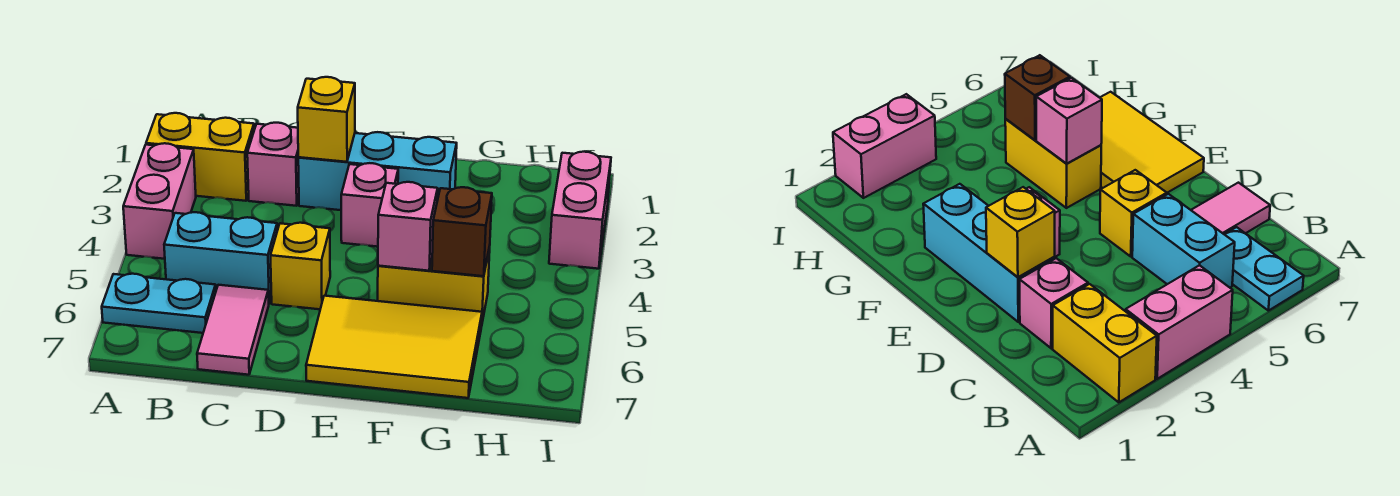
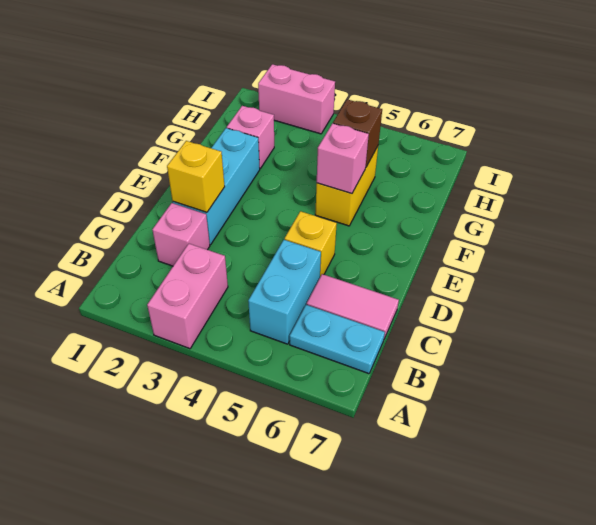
yellow 1x2 brick [146,113,254,201] -> none
pink 1x2 brick [123,143,196,259] -> pink 1x2 brick turned to [147,244,228,349]
cyan 1x2 plate [102,274,216,333] -> cyan 1x2 plate turned to [290,305,385,374]
pink 1x1 brick [341,163,398,247] -> pink 1x1 brick moved to [227,106,274,169]
yellow 2x3 tile [306,296,482,398] -> none

